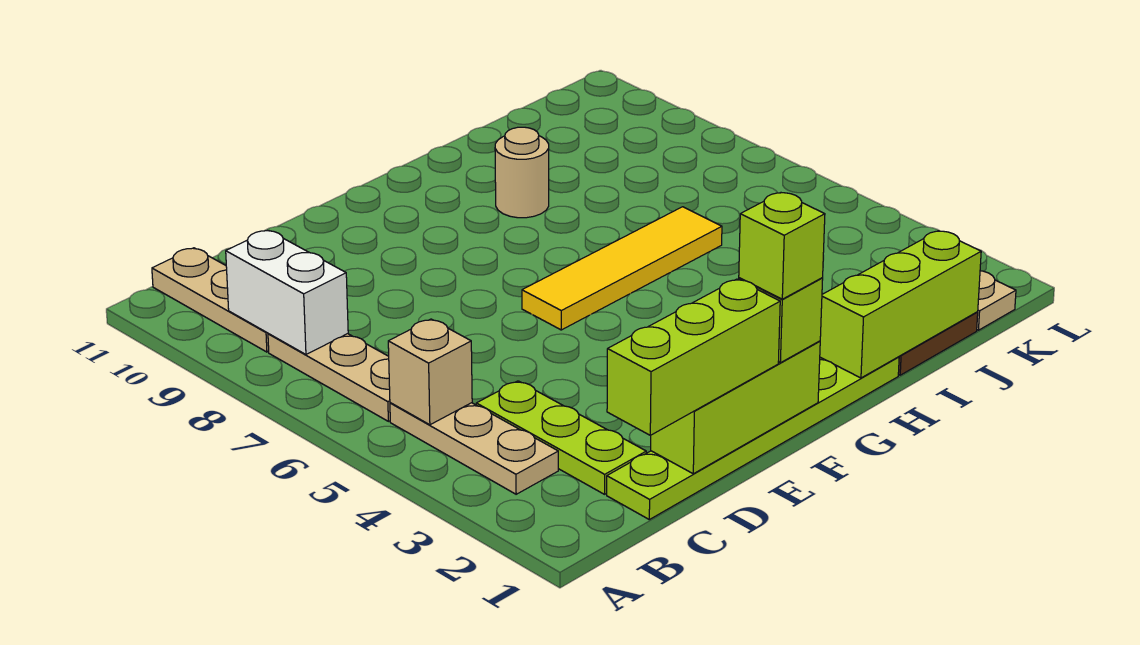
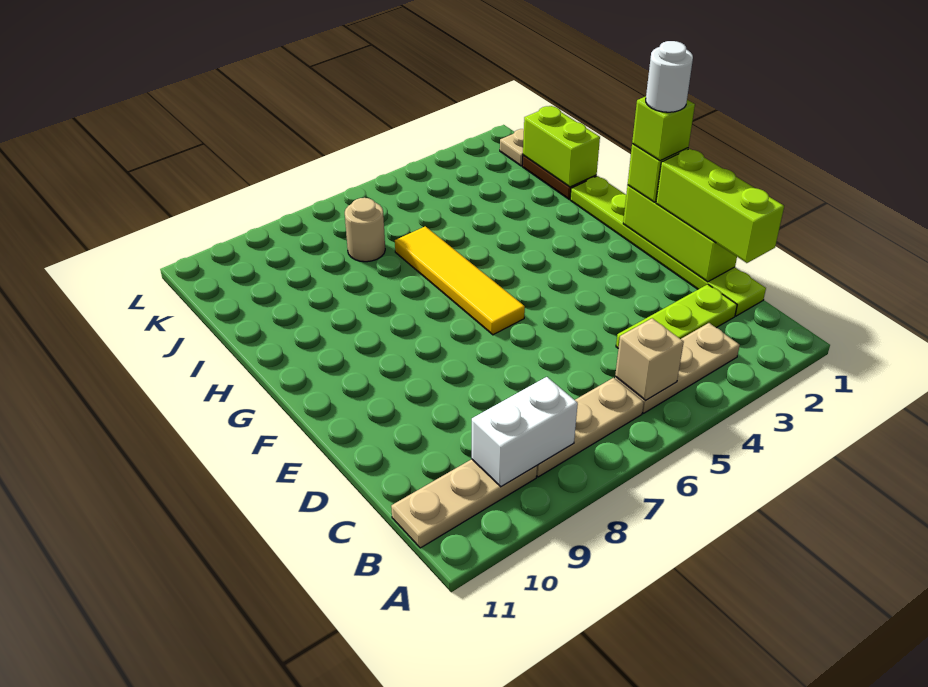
none -> white 1x1 round brick [646,41,693,112]
lime 1x3 brick [820,231,981,378] -> lime 1x2 brick [523,106,600,187]
tan 1x1 round brick [495,127,549,218] -> tan 1x1 round brick moved to [345,198,385,262]

